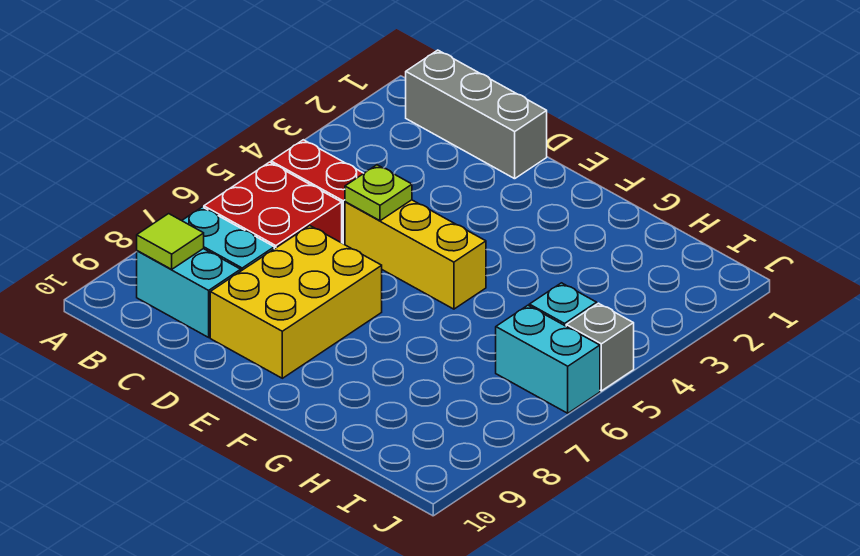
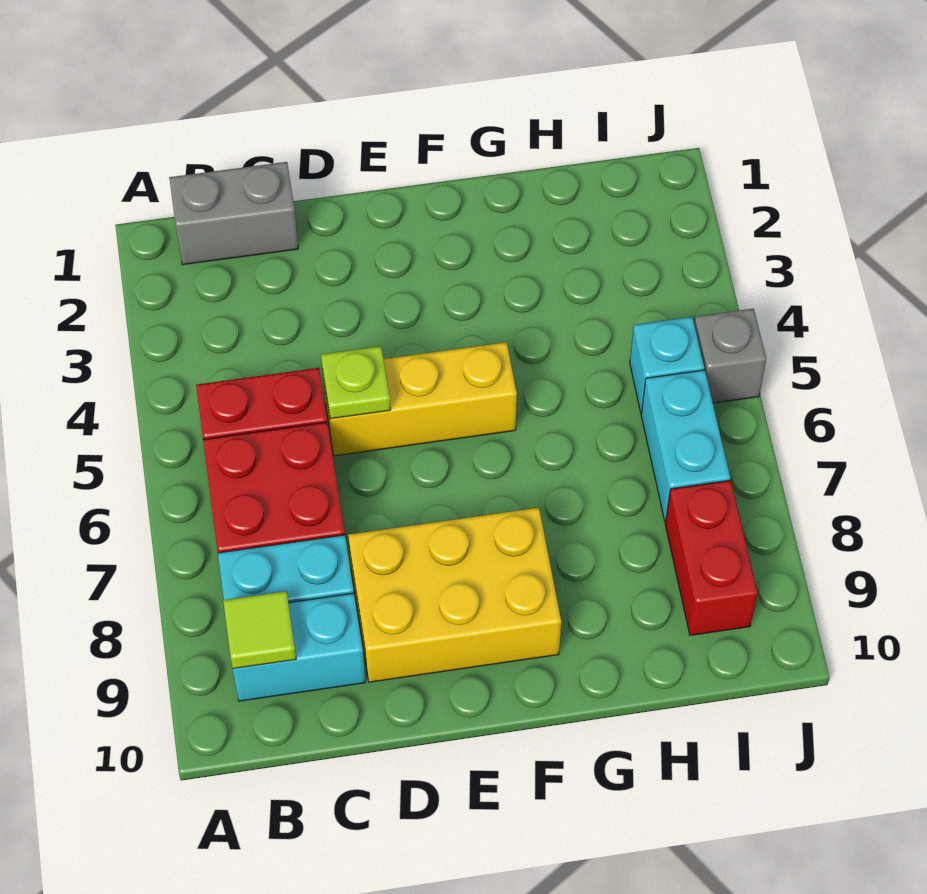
grey 1x3 brick [406,50,547,179] -> grey 1x2 brick [169,162,298,265]
yellow 2x3 brick [210,226,382,378] -> yellow 2x3 brick turned to [348,508,561,682]
cyan 1x2 brick [496,305,600,413] -> cyan 1x2 brick turned to [641,370,730,522]
none -> red 1x2 brick [665,480,758,635]

